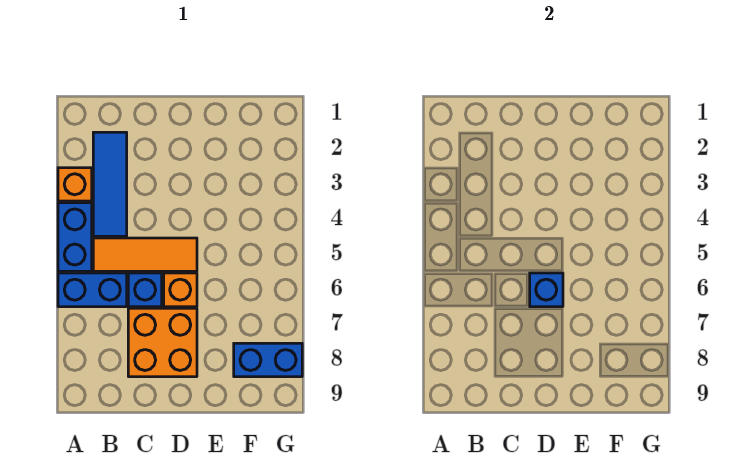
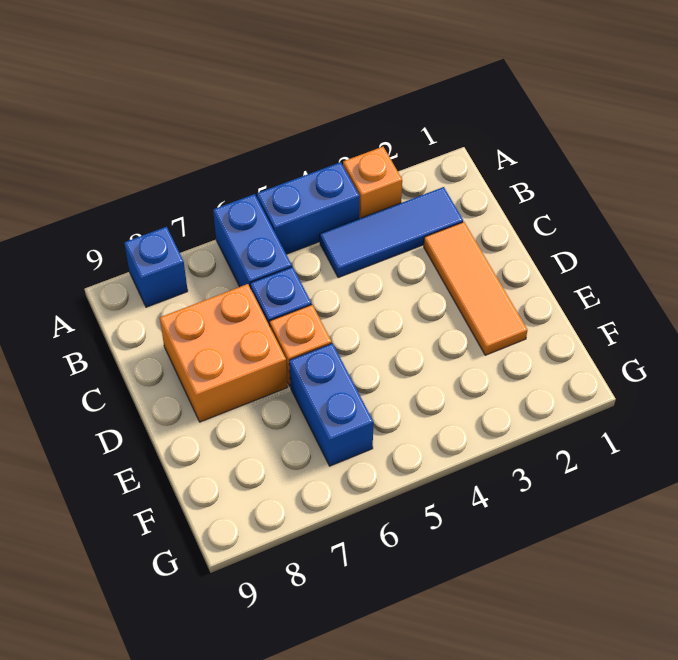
orange 1x3 tile [93,238,197,271] -> orange 1x3 tile moved to [424,222,527,355]
blue 1x1 brick [530,273,563,307] -> blue 1x1 brick moved to [124,227,188,307]
blue 1x2 brick [234,343,302,377] -> blue 1x2 brick moved to [289,343,373,466]

